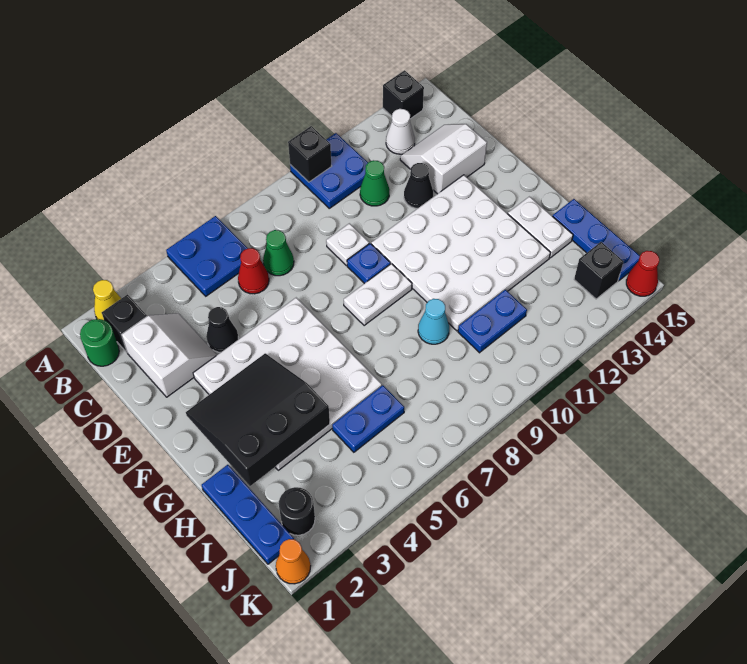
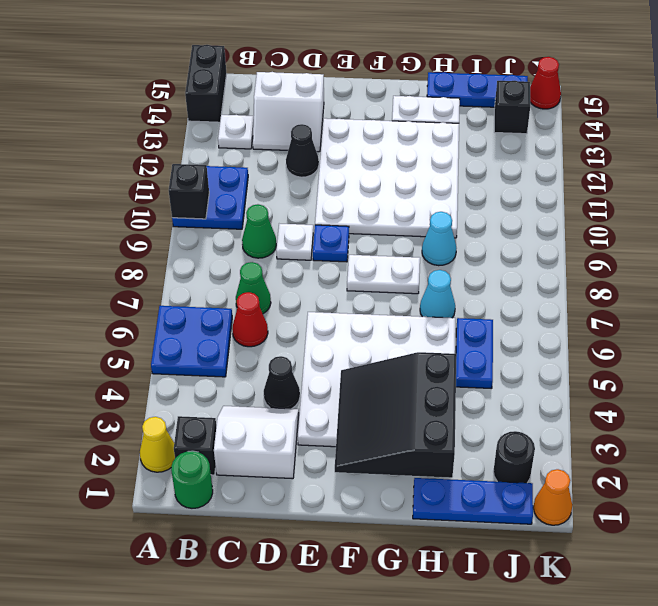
black 1x1 brick [383,70,424,119] -> black 1x2 brick [185,45,227,122]
white 1x1 cone [386,109,415,154] -> white 1x1 plate [218,115,253,149]
green 1x1 cone [360,160,390,206] -> green 1x1 cone moved to [242,204,276,258]
white 2x2 slope [400,124,487,194] -> white 2x2 slope turned to [253,72,324,152]
white 1x2 plate [344,264,412,326] -> white 1x2 plate turned to [347,255,420,294]
none -> cyan 1x1 cone [420,270,455,318]
blue 1x2 plate [458,290,527,353] -> none

